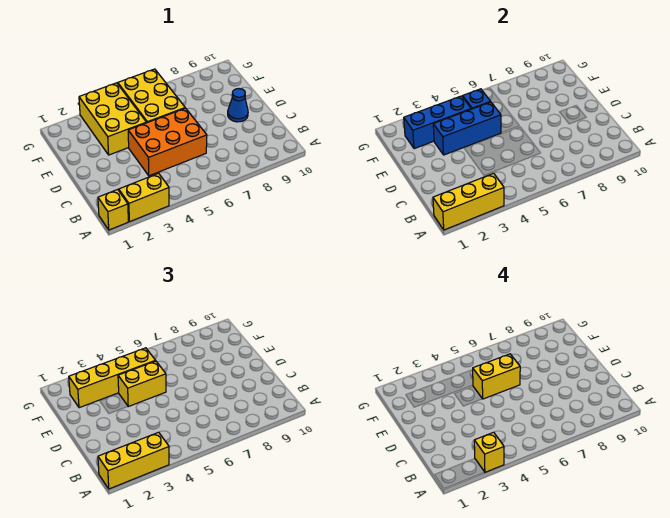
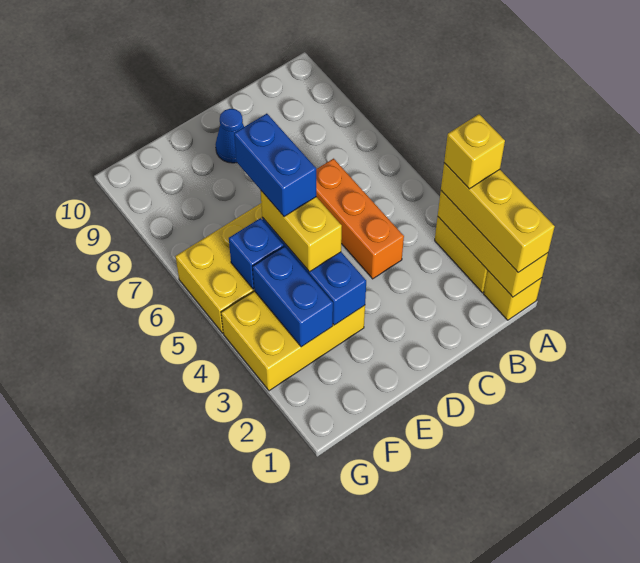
orange 2x3 brick [128,108,207,176] -> orange 1x3 brick [316,159,404,279]
yellow 1x2 brick [473,354,520,399] -> blue 1x2 brick [234,114,316,217]
blue 1x3 brick [404,96,471,149] -> blue 1x2 brick [253,246,333,347]
yellow 1x4 brick [69,348,156,408] -> none

